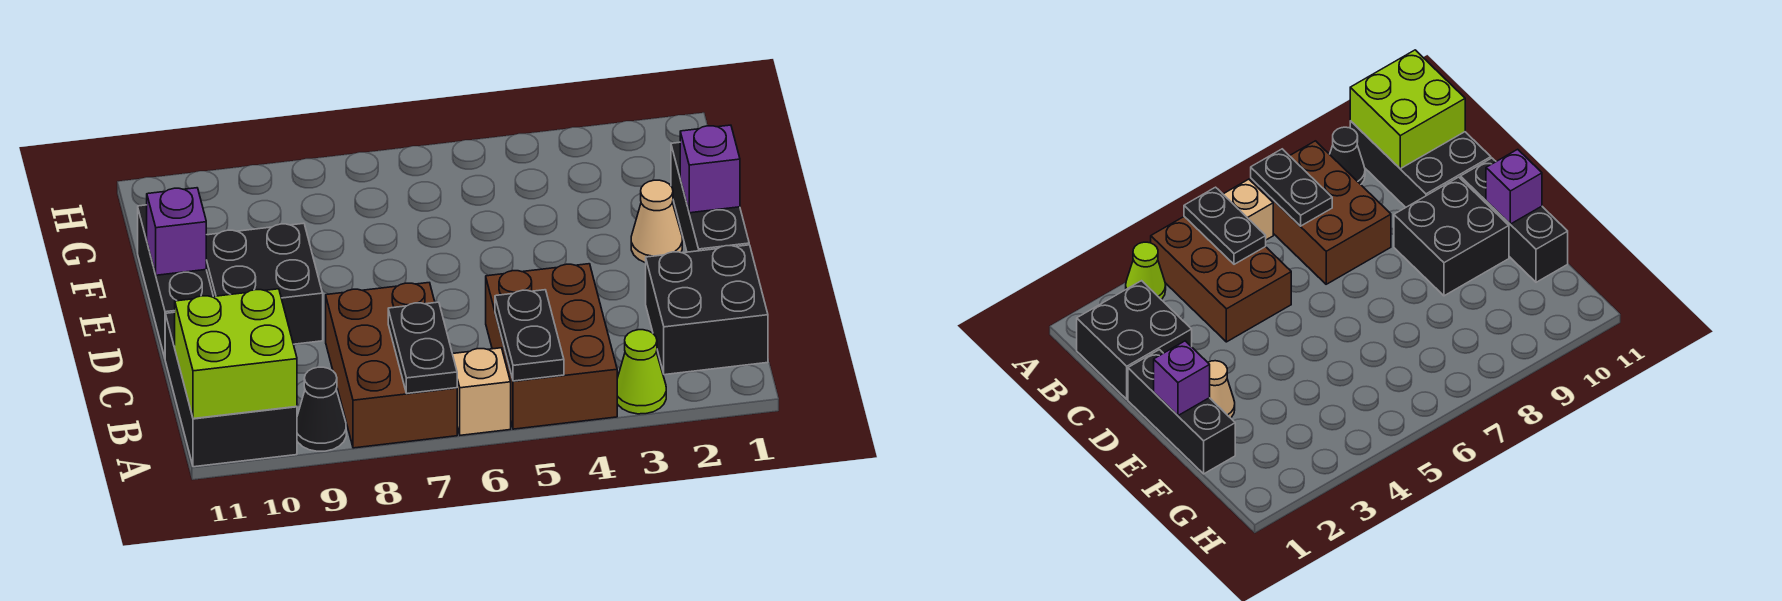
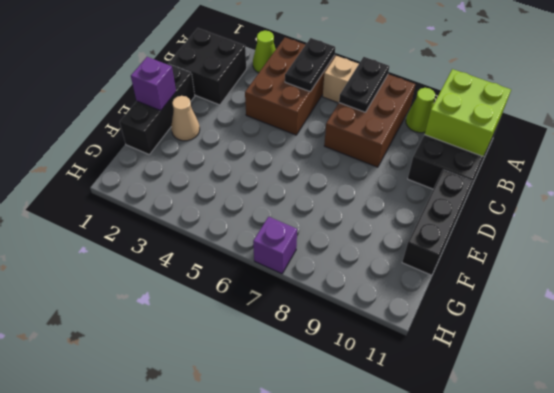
black 1x1 cone [297,367,346,451] -> lime 1x1 cone [406,88,435,133]
black 2x2 brick [206,223,323,344] -> none
purple 1x1 brick [147,188,206,275] -> purple 1x1 brick moved to [253,217,297,274]

